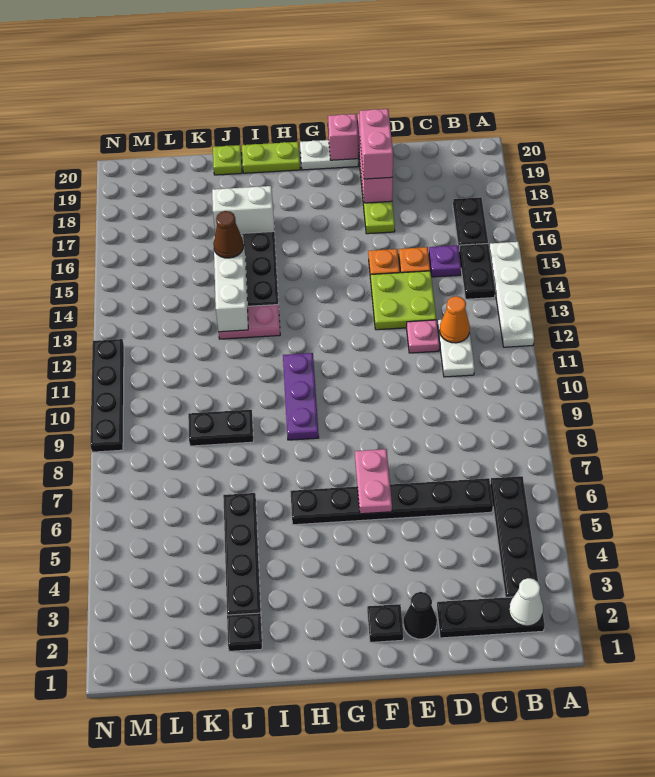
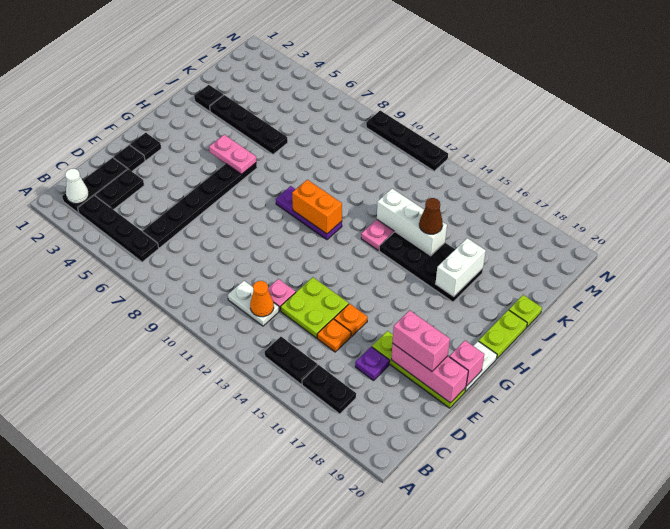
white 1x4 plate [489,242,534,347] -> none
purple 1x1 plate [429,245,461,277] -> purple 1x1 plate moved to [355,347,390,381]
black 1x1 cone [403,592,437,639] -> black 1x1 plate [114,145,145,171]
pink 1x2 plate [355,449,392,514] -> pink 1x2 plate moved to [209,135,256,174]
none -> orange 1x2 brick [292,180,342,234]
black 1x2 plate [188,410,254,446] -> black 1x2 plate moved to [95,169,144,210]

